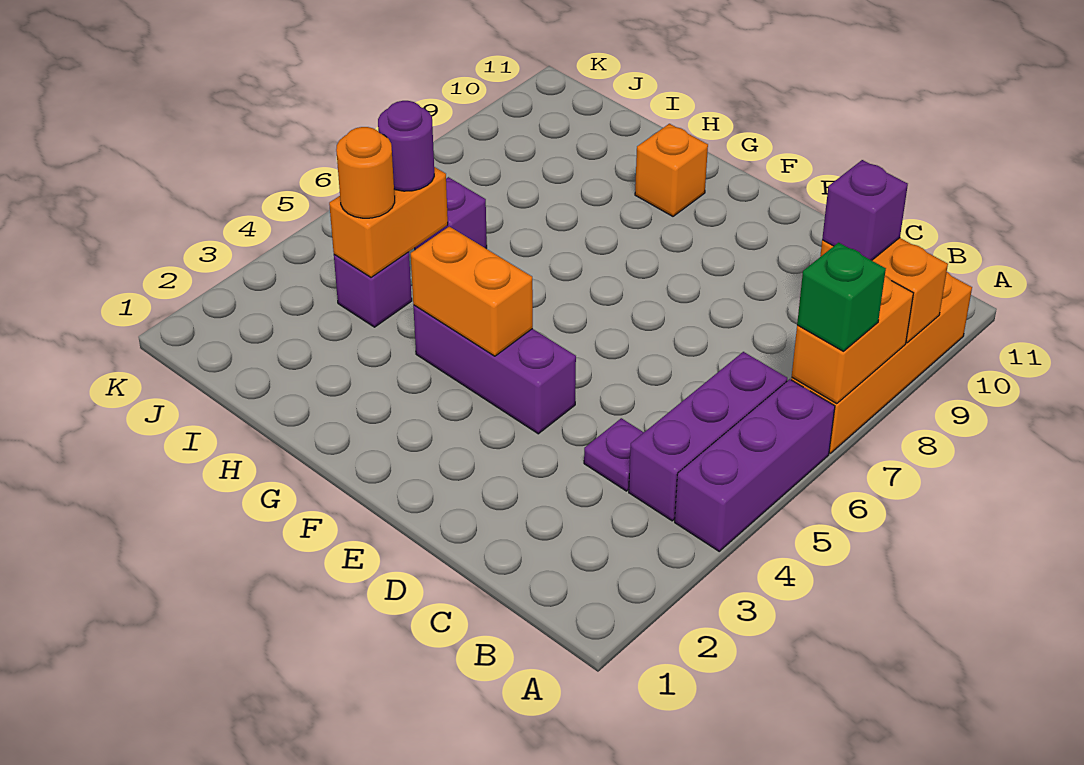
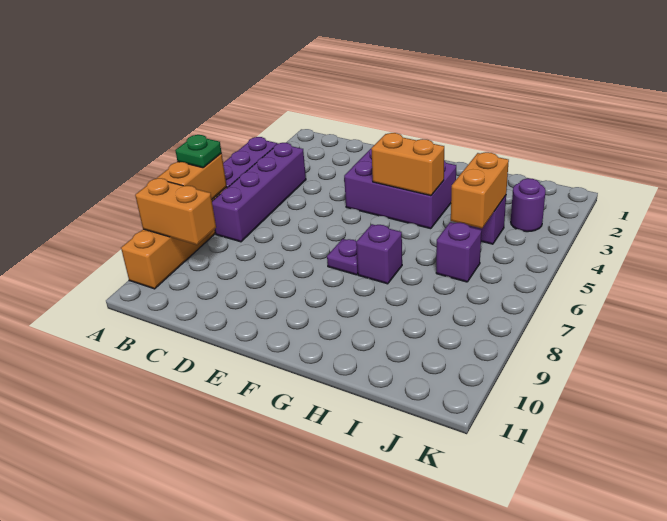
green 1x1 brick [797,243,886,351] -> green 1x1 plate [175,135,222,168]
purple 1x3 brick [629,352,787,521] -> purple 1x4 brick [212,143,306,242]
purple 1x1 brick [822,160,908,260] -> purple 1x1 brick moved to [356,224,402,284]
purple 1x1 plate [584,418,644,491] -> purple 1x1 plate moved to [327,239,358,275]
purple 1x3 brick [413,305,576,434] -> purple 2x3 brick [344,149,456,229]
orange 1x1 brick [635,124,708,216] -> none
orange 1x1 round brick [336,127,395,218] -> none
purple 1x1 round brick [378,101,434,191] -> purple 1x1 round brick moved to [511,178,546,232]

